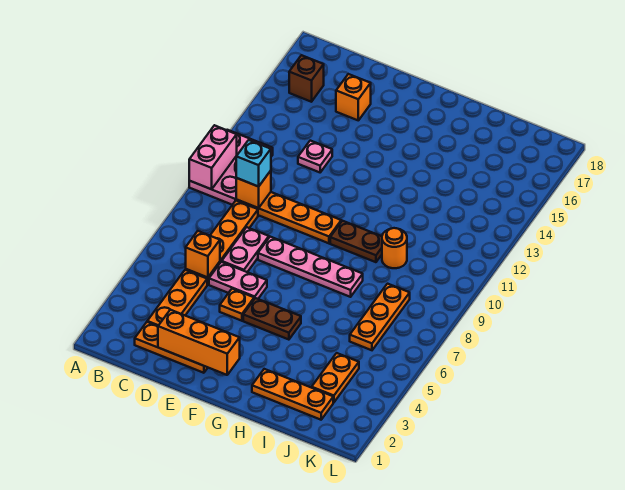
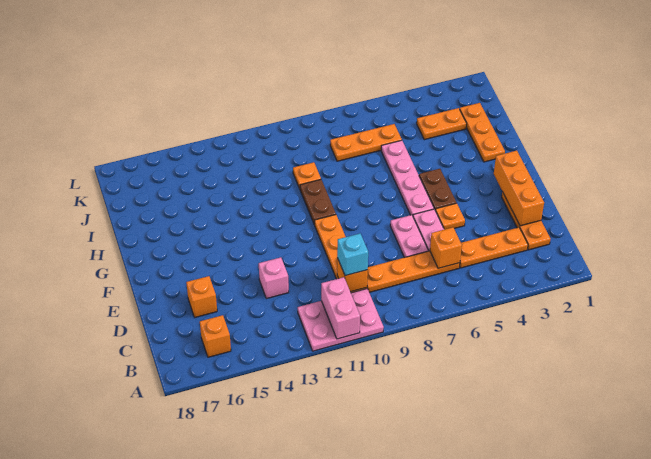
pink 1x2 brick [189,125,237,189] -> pink 1x2 brick turned to [321,277,360,339]
brown 1x1 brick [289,55,324,102] -> orange 1x1 brick [200,315,231,357]
pink 1x2 plate [222,227,269,272] -> pink 1x2 plate turned to [390,215,428,258]
pink 1x1 plate [298,141,332,172] -> pink 1x1 brick [259,257,289,299]
pink 1x4 plate [258,237,363,297] -> pink 1x4 plate moved to [381,140,434,215]
orange 1x1 round brick [382,228,407,268] -> orange 1x1 plate [293,162,321,189]

